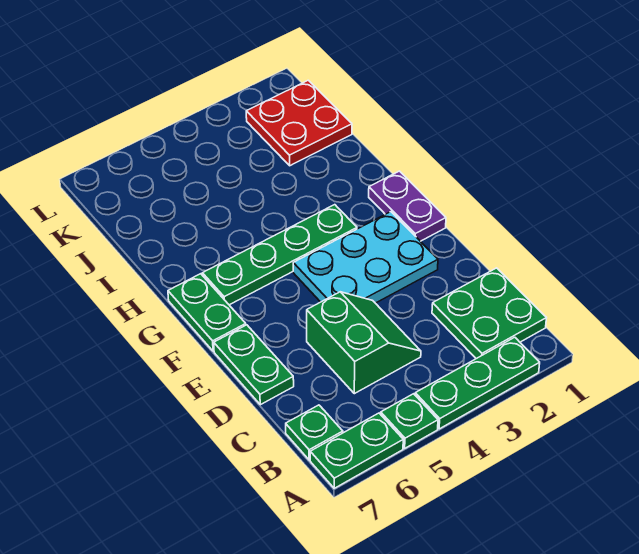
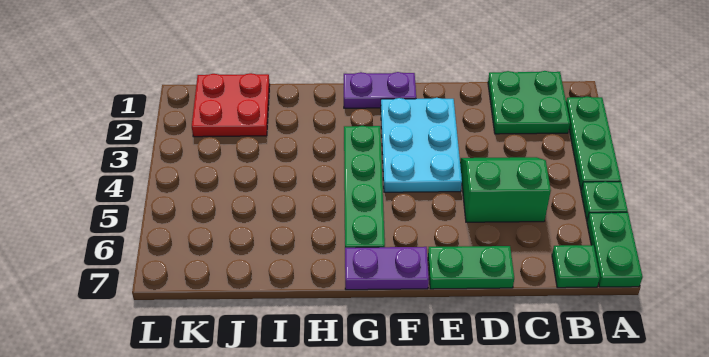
green 1x2 plate [168,274,246,351] -> purple 1x2 plate [345,247,429,290]

